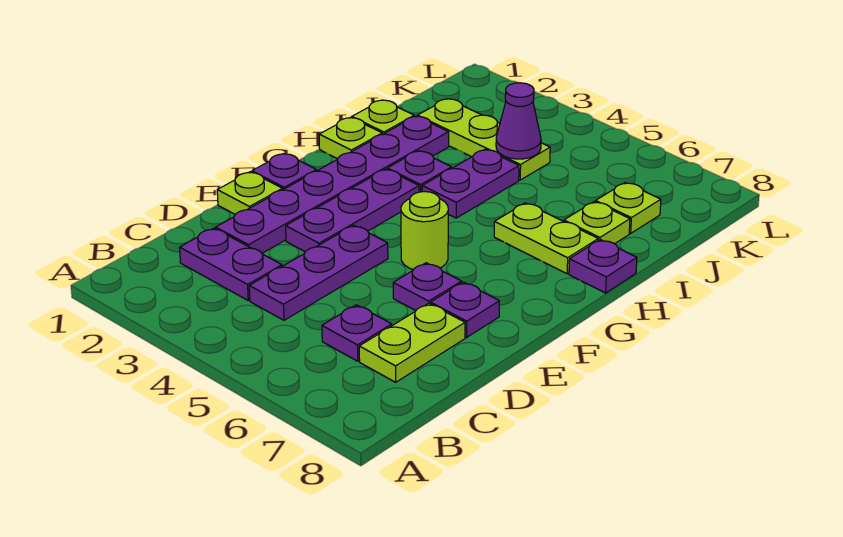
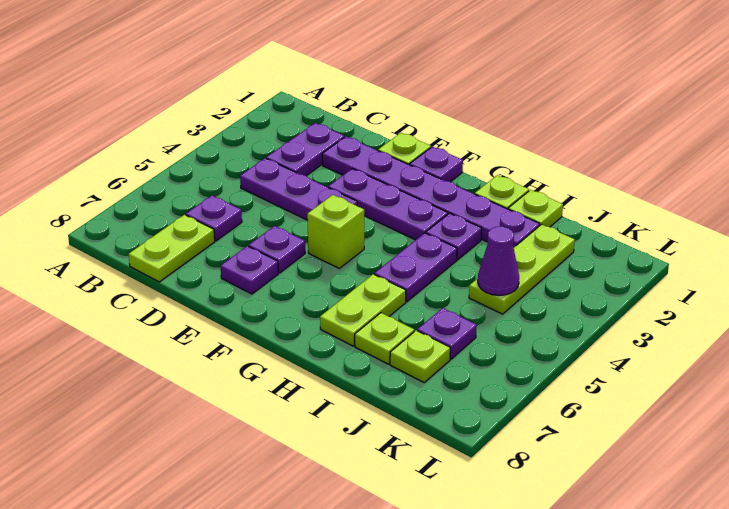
lime 1x2 plate [359,303,465,382] -> lime 1x2 plate turned to [129,215,215,282]
lime 1x1 round brick [401,192,448,270] -> lime 1x1 brick [307,195,364,268]
purple 1x2 plate [422,149,519,218] -> purple 1x2 plate turned to [374,233,457,302]
purple 1x1 plate [569,240,637,293] -> purple 1x1 plate moved to [417,308,477,359]

